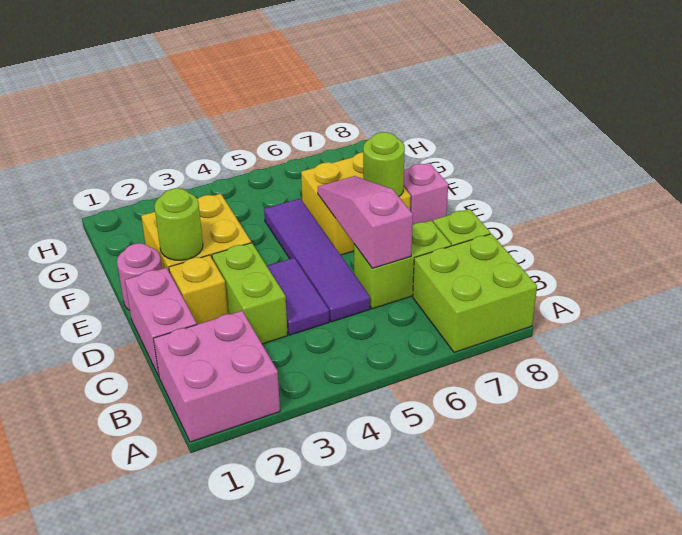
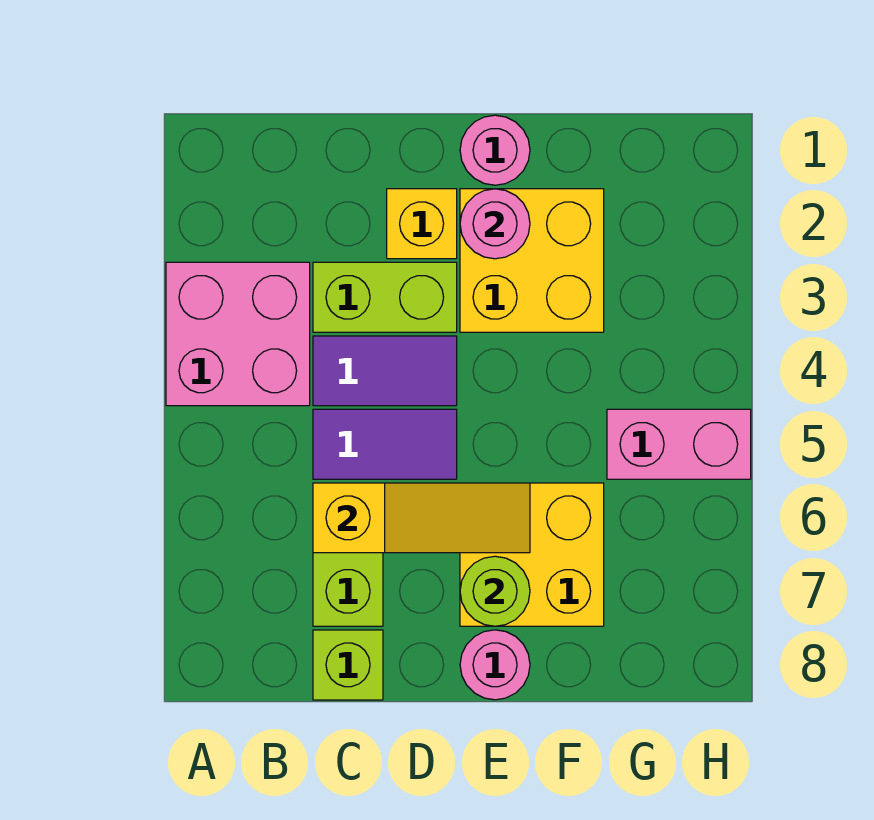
pink 2x2 brick [153,311,280,442] -> pink 2x2 brick moved to [166,262,310,406]
lime 2x2 brick [413,234,537,353] -> none
pink 1x2 brick [125,268,197,376] -> pink 1x2 brick moved to [607,409,751,479]
purple 1x4 tile [264,199,370,322] -> purple 1x2 tile [313,409,457,479]
pink 1x3 slope [318,176,413,268] -> yellow 1x3 slope [313,483,530,553]
lime 1x1 round brick [154,188,203,260] -> pink 1x1 round brick [460,189,530,259]
pink 1x1 brick [403,163,448,225] -> pink 1x1 round brick [460,630,530,700]

